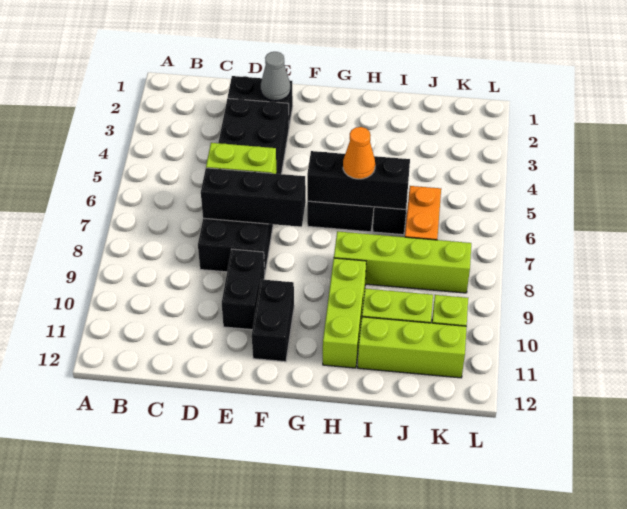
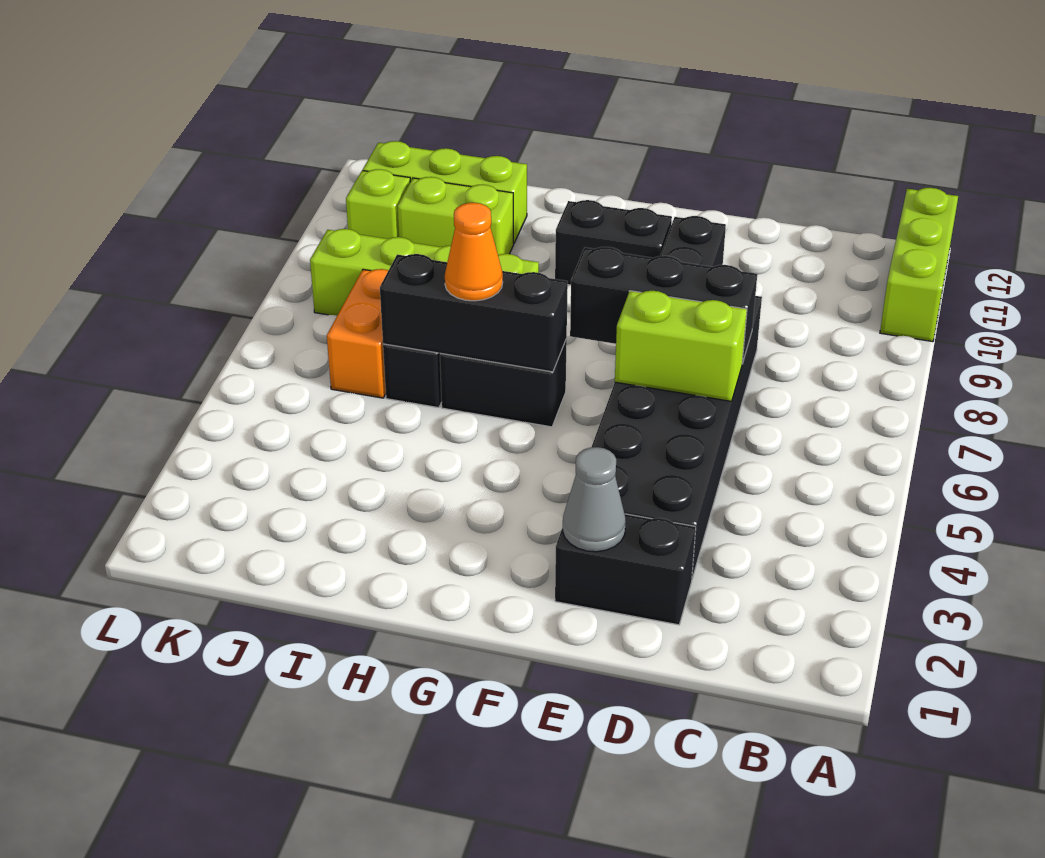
black 1x2 brick [252,279,294,362] -> black 1x2 brick turned to [555,200,672,285]
lime 1x3 brick [323,258,366,368] -> lime 1x3 brick moved to [880,188,958,342]

